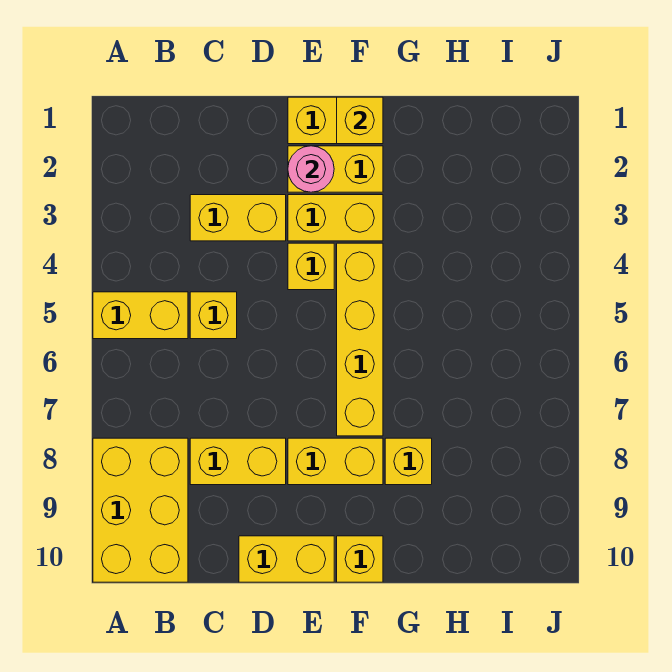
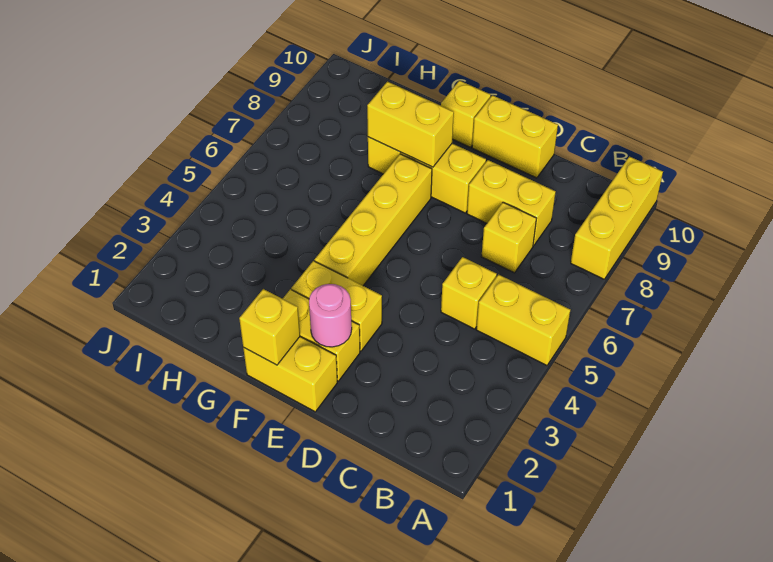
yellow 2x3 brick [93,438,188,582] -> yellow 1x3 brick [571,157,663,279]
yellow 1x2 brick [190,195,286,241] -> yellow 1x2 brick moved to [367,82,454,167]
yellow 1x1 brick [288,243,334,290] -> yellow 1x1 brick moved to [481,202,536,273]

